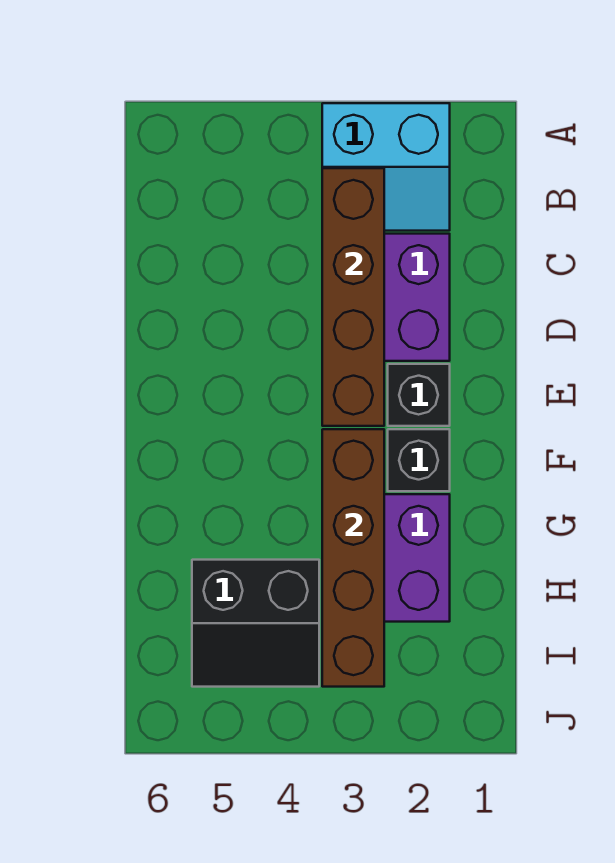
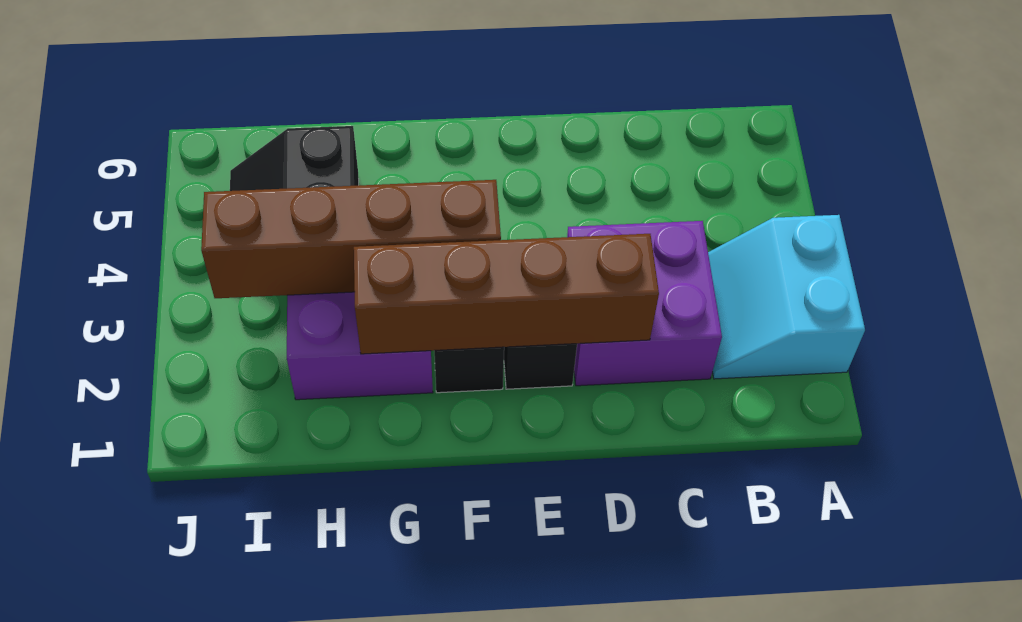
brown 1x4 brick [322,168,384,426] -> brown 1x4 brick moved to [354,234,659,354]

